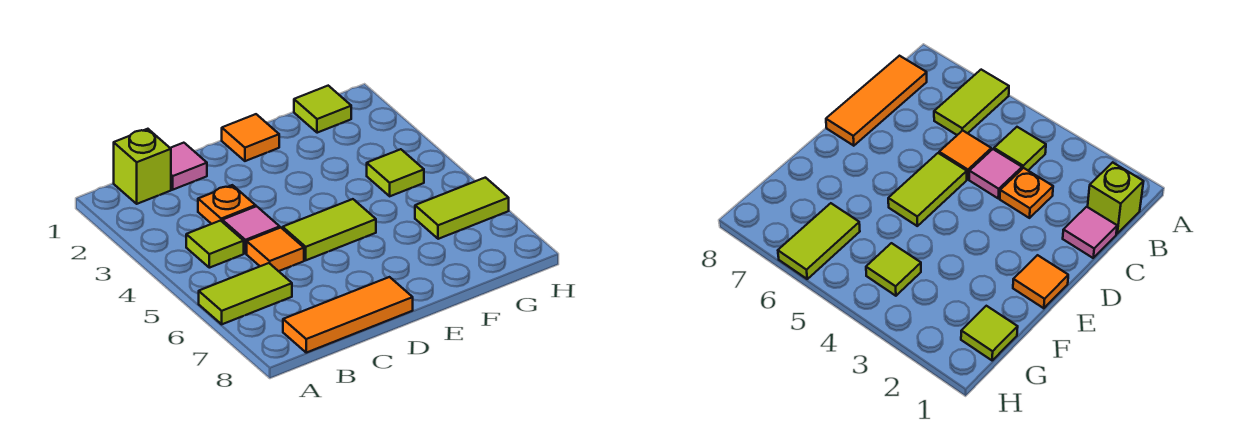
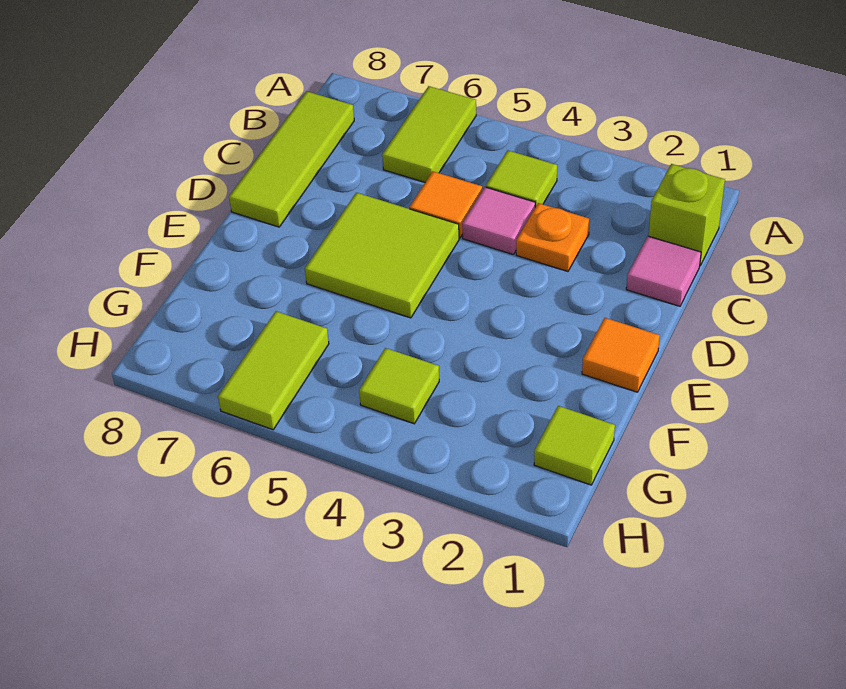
orange 1x3 tile [283,277,413,353] -> lime 1x3 tile [229,91,354,227]
lime 1x2 tile [283,199,376,260] -> lime 2x2 tile [305,193,459,318]

